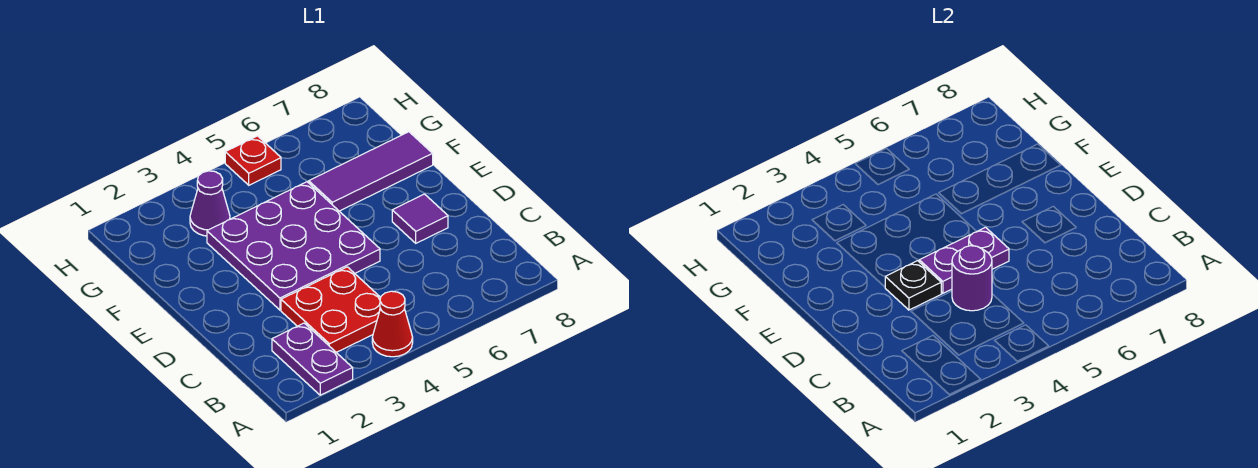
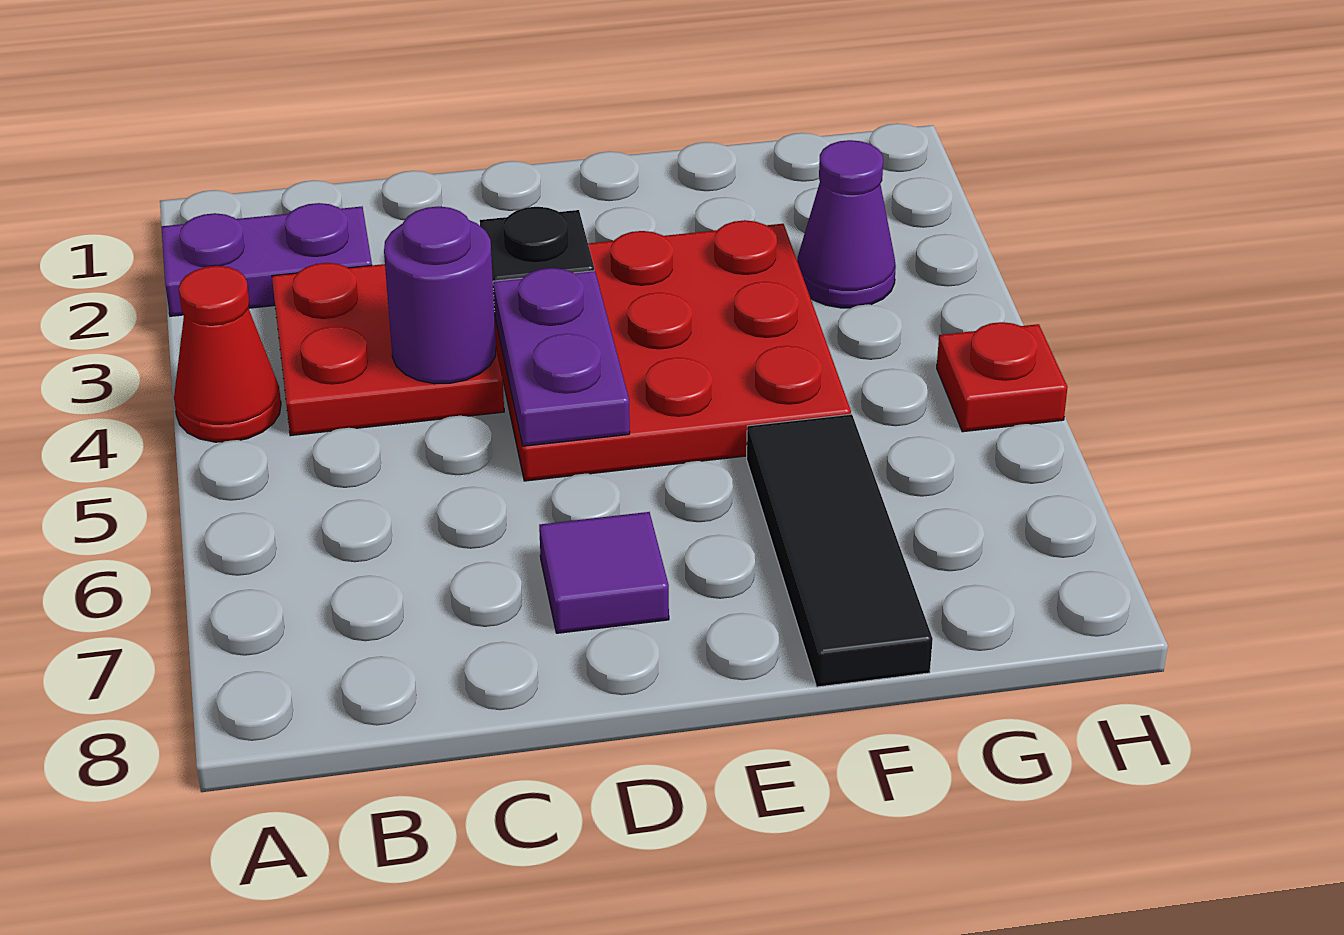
purple 3x3 plate [207,182,380,310] -> red 3x3 plate [494,220,851,481]
purple 1x3 tile [309,132,433,211] -> black 1x3 tile [747,414,933,687]

